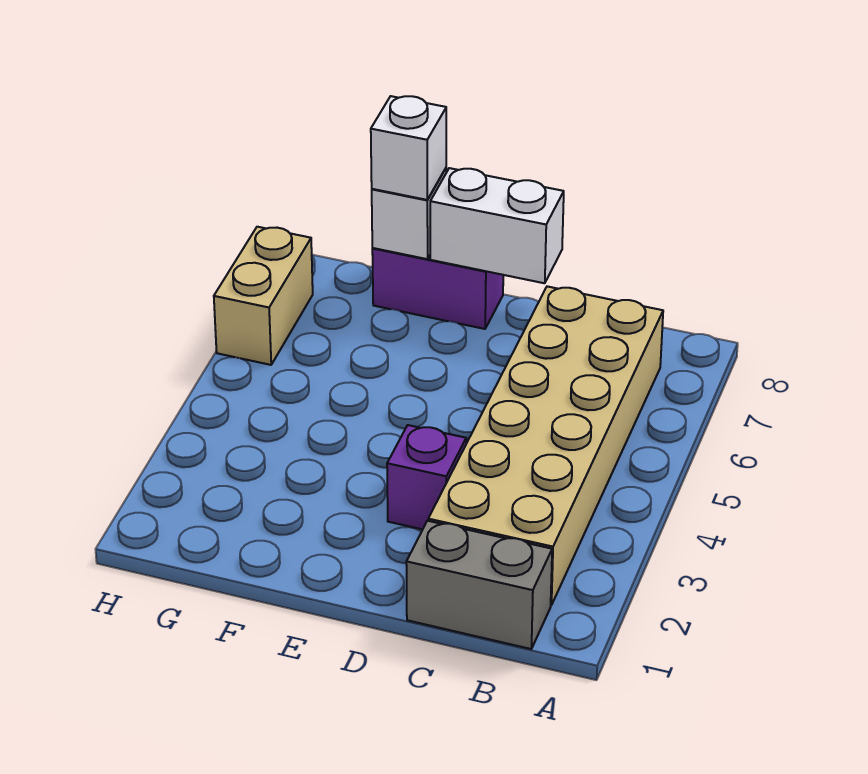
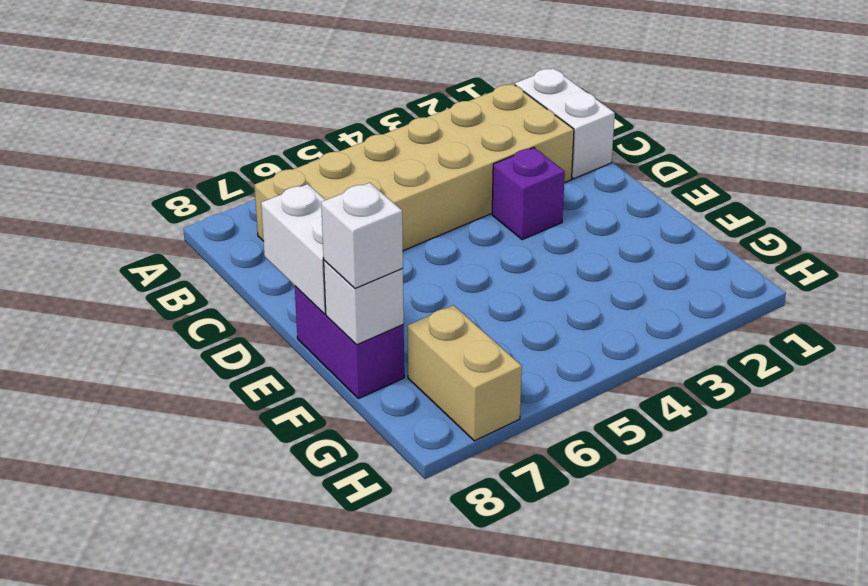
grey 1x2 brick [406,521,552,649] -> white 1x2 brick [515,68,615,179]
tan 1x2 brick [214,227,313,365] -> tan 1x2 brick turned to [408,305,522,441]

